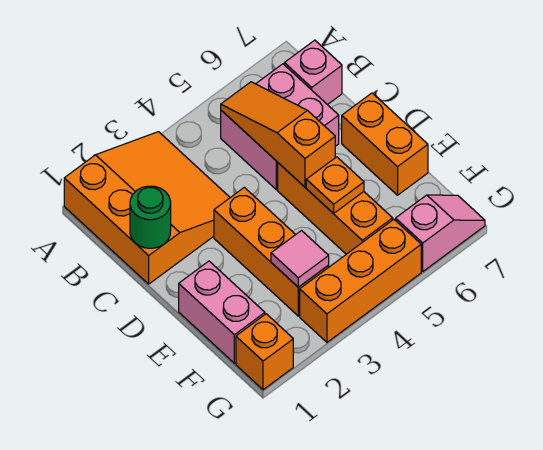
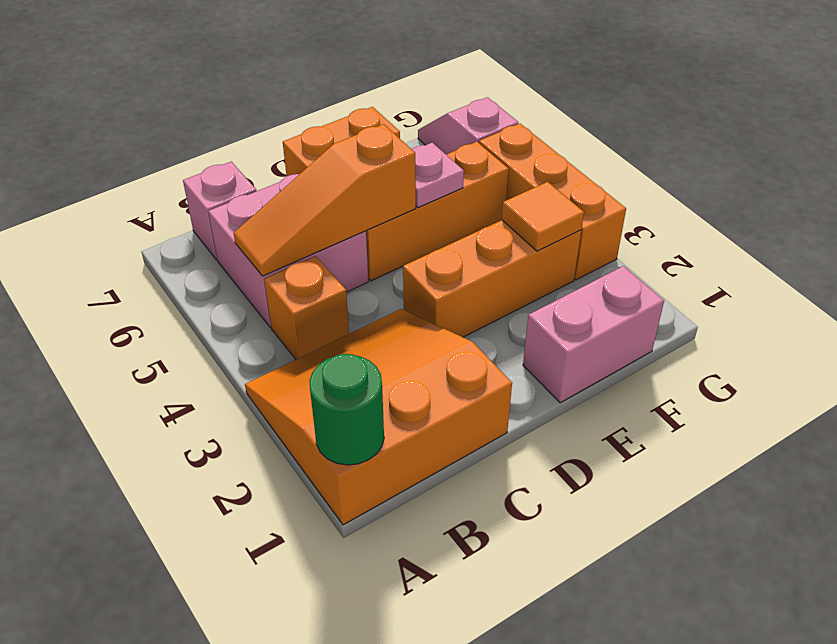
green 1x1 round brick [130,186,171,248] -> green 1x1 round brick moved to [309,354,384,465]
orange 1x1 plate [306,157,364,214] -> pink 1x1 plate [412,143,464,208]
pink 1x1 tile [271,231,329,287] -> orange 1x1 tile [502,182,584,251]
orange 1x1 brick [236,314,293,390] -> orange 1x1 brick moved to [264,256,349,359]

